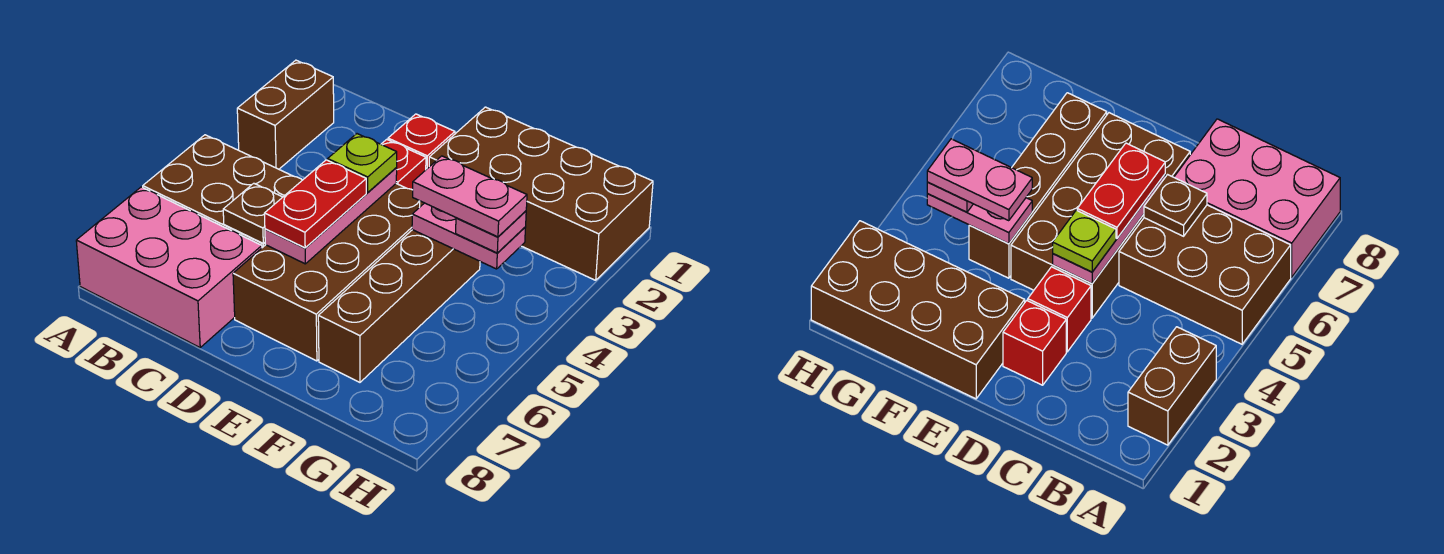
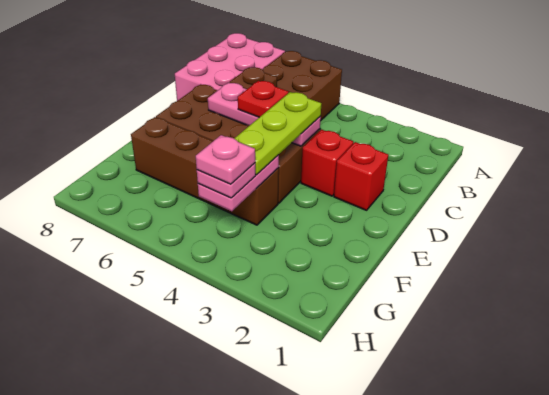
brown 1x2 brick [237,60,334,169] -> none
lime 1x1 plate [328,134,397,192] -> lime 1x3 plate [234,92,321,175]
red 1x2 plate [264,160,366,248] -> red 1x1 plate [238,81,288,117]
brown 2x4 brick [429,107,653,280] -> none
pink 1x2 plate [413,156,527,237] -> pink 1x1 plate [196,135,255,184]

